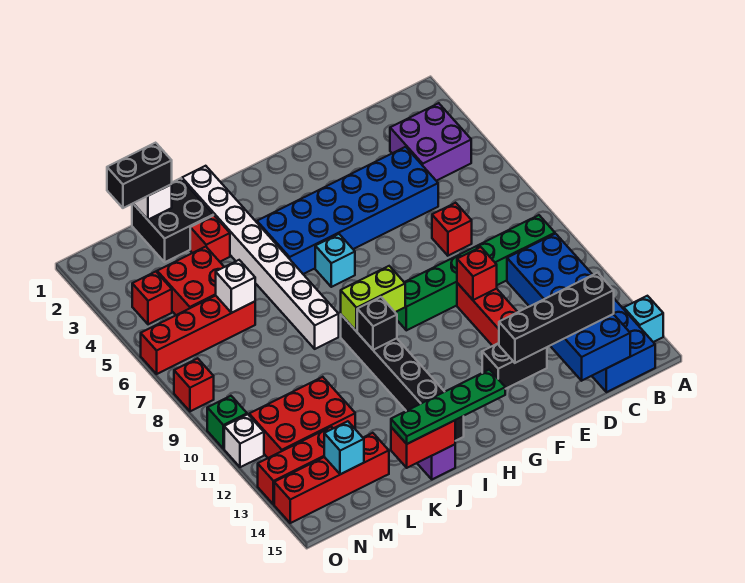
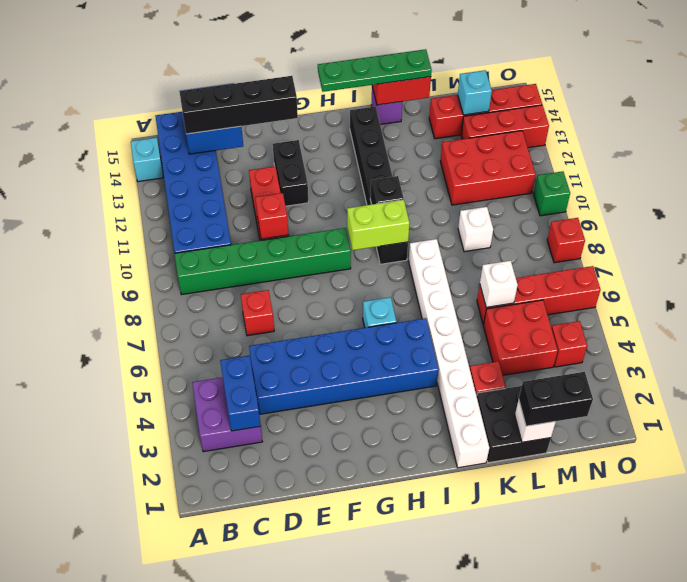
none -> blue 1x2 brick [220,355,261,431]
black 1x2 brick [482,343,547,389] -> black 1x2 brick turned to [273,140,308,206]
white 1x1 brick [224,414,264,467] -> white 1x1 brick moved to [458,207,493,252]

